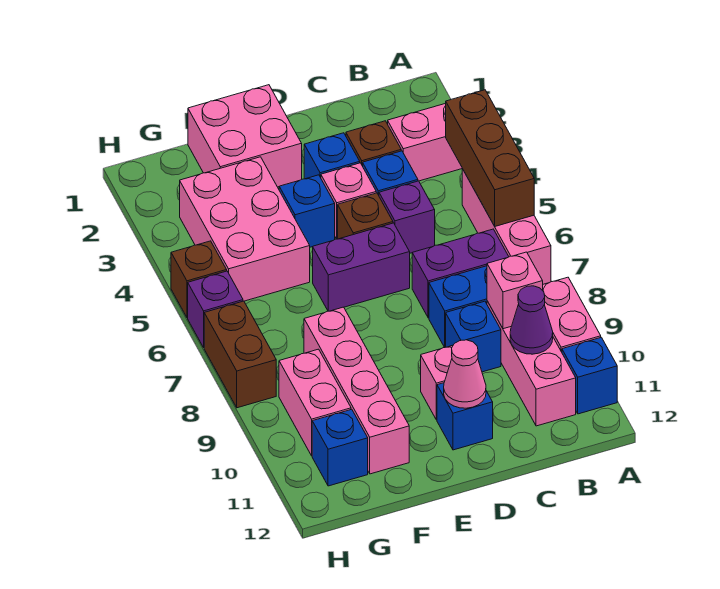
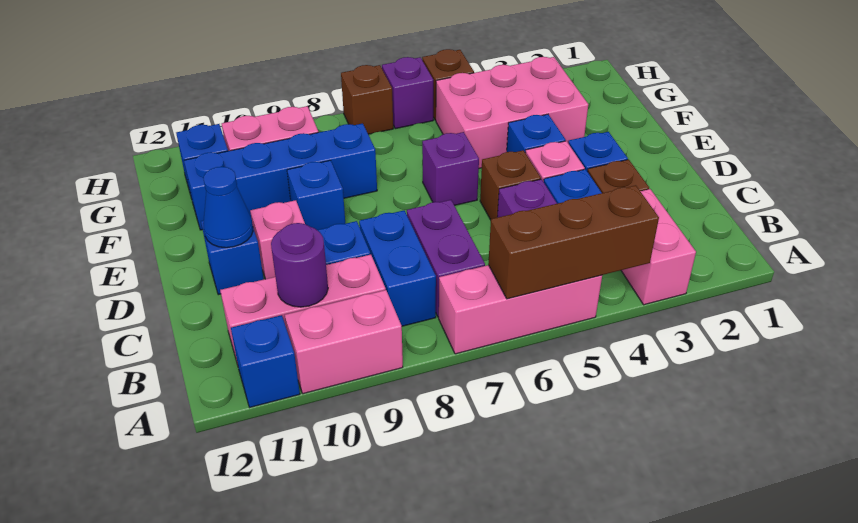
pink 1x1 brick [487,252,543,329] -> none
purple 1x1 cone [510,286,553,354] -> purple 1x1 round brick [271,223,328,307]
purple 1x2 brick [313,223,410,311] -> purple 1x1 brick [422,132,479,205]
pink 1x1 cone [444,340,486,408] -> blue 1x1 cone [203,167,253,248]
pink 2x2 brick [188,85,302,187] -> none
none -> blue 1x1 brick [287,160,345,230]
pink 1x4 brick [304,307,409,474] -> blue 1x4 brick [184,123,377,230]
brown 1x2 brick [204,301,276,408] -> brown 1x1 brick [341,65,393,134]

